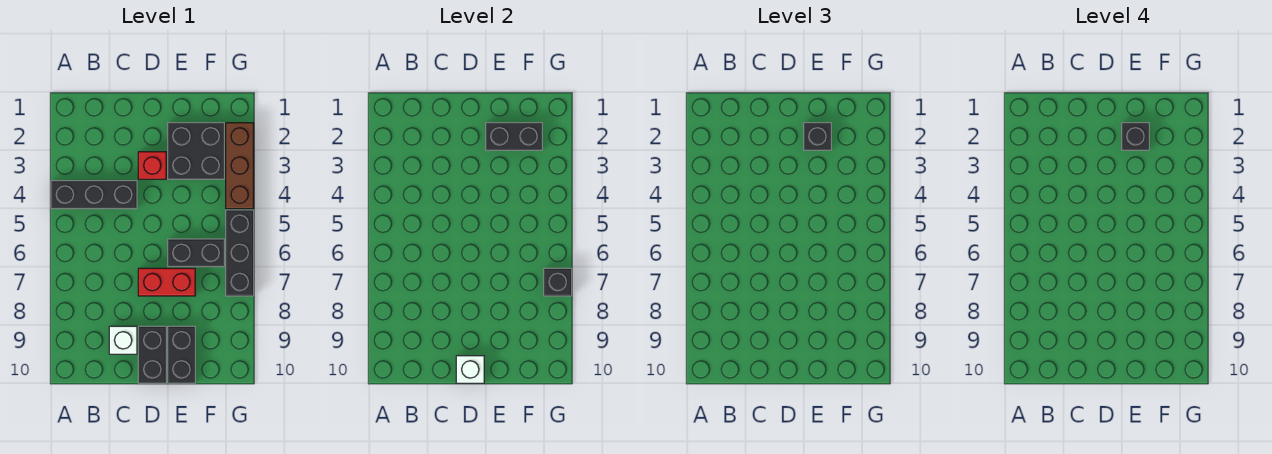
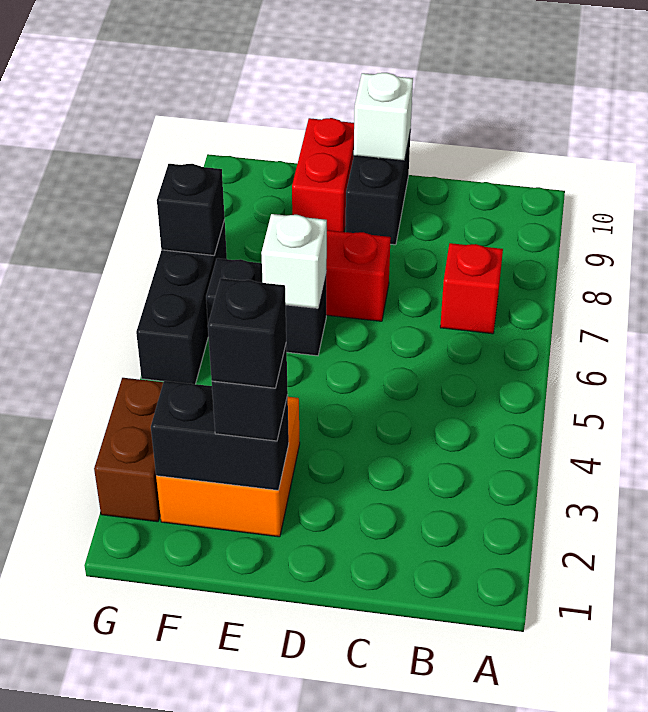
black 1x3 brick [51,181,137,209] -> none
white 1x1 brick [109,326,137,354] -> white 1x1 brick moved to [261,214,327,308]
red 1x1 brick [138,152,166,179] -> red 1x1 brick moved to [440,243,503,334]
black 2x2 brick [168,123,224,179] -> orange 2x2 brick [156,397,300,537]
black 1x2 brick [168,326,195,383] -> red 1x2 brick [292,118,354,232]
brown 1x3 brick [226,123,254,209] -> brown 1x2 brick [94,378,163,522]

